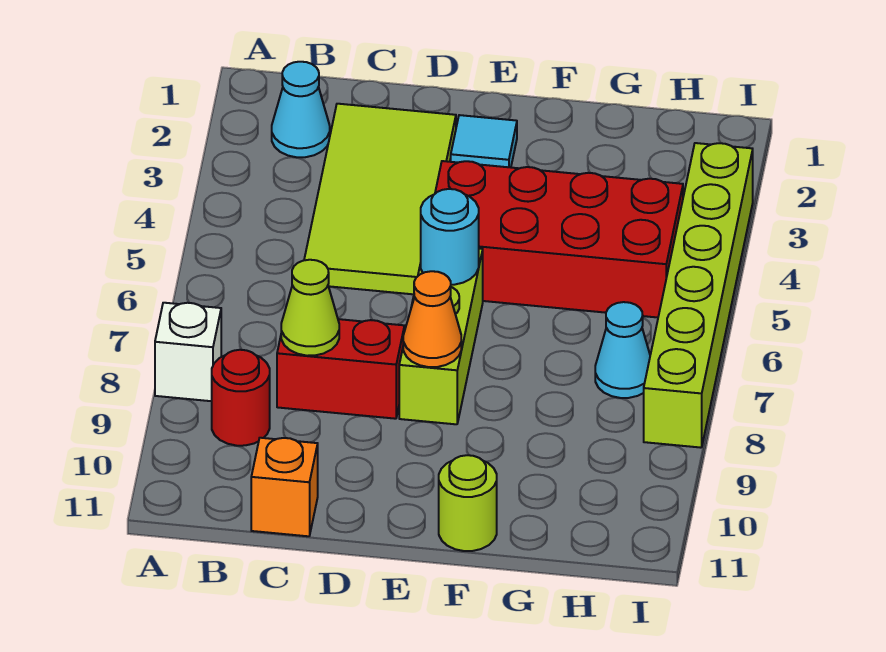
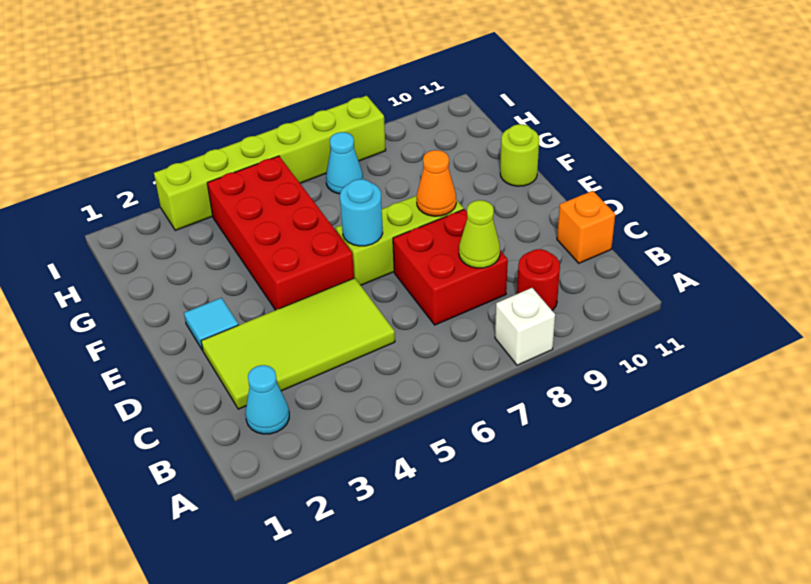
red 1x2 brick [277,319,405,419] -> red 2x2 brick [393,209,508,325]

